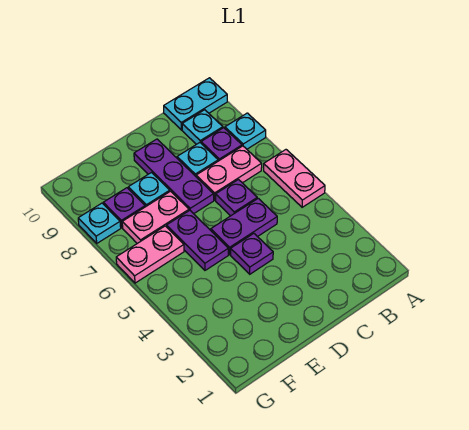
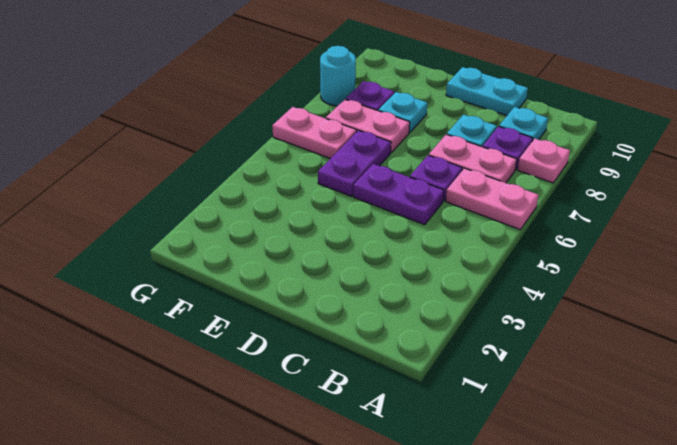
pink 1x2 plate [264,150,325,207] -> pink 1x2 plate turned to [446,168,538,230]
cyan 1x1 plate [225,113,266,149] -> pink 1x1 plate [518,139,570,183]
cyan 1x2 plate [164,78,227,130] -> cyan 1x2 plate moved to [446,67,528,116]
purple 1x1 plate [231,233,273,274] -> none
purple 1x3 plate [134,139,214,214] -> none
cyan 1x1 plate [78,203,121,243] -> cyan 1x1 round brick [320,46,356,106]

